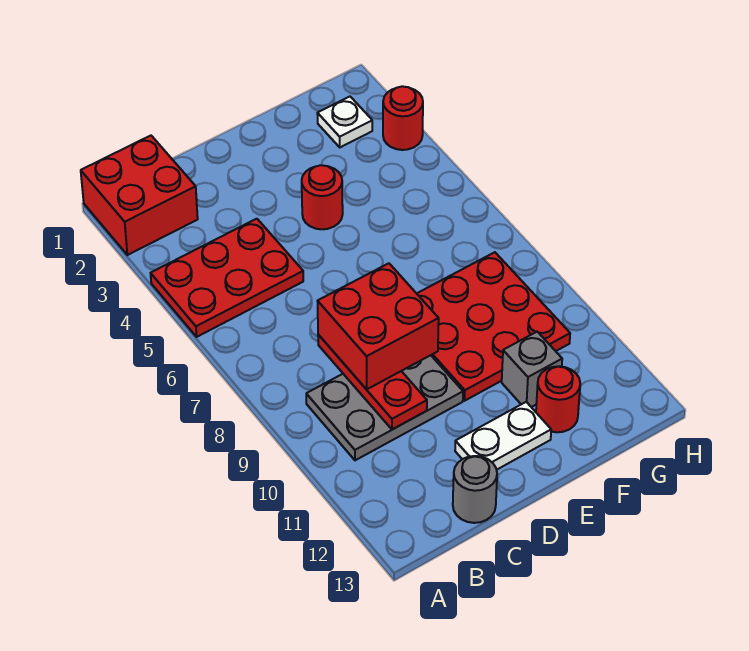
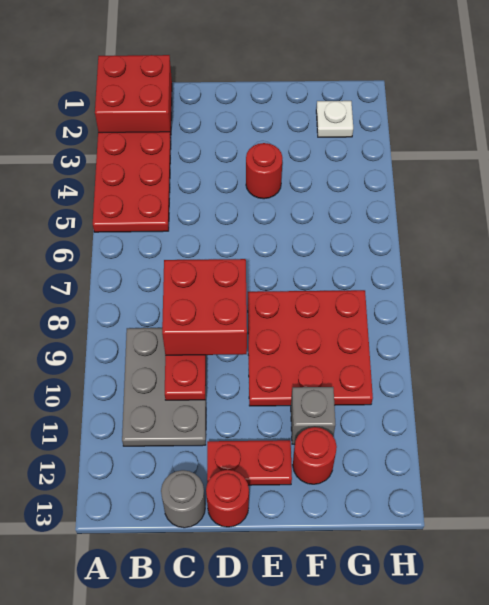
red 2x3 plate [151,219,303,337] -> red 2x3 plate turned to [93,132,171,232]
grey 2x3 plate [306,355,463,460] -> grey 2x3 plate turned to [122,328,206,446]
white 1x2 plate [455,402,551,470] -> red 1x2 plate [207,440,292,485]
red 1x1 round brick [383,86,423,150] -> red 1x1 round brick moved to [206,470,249,527]

